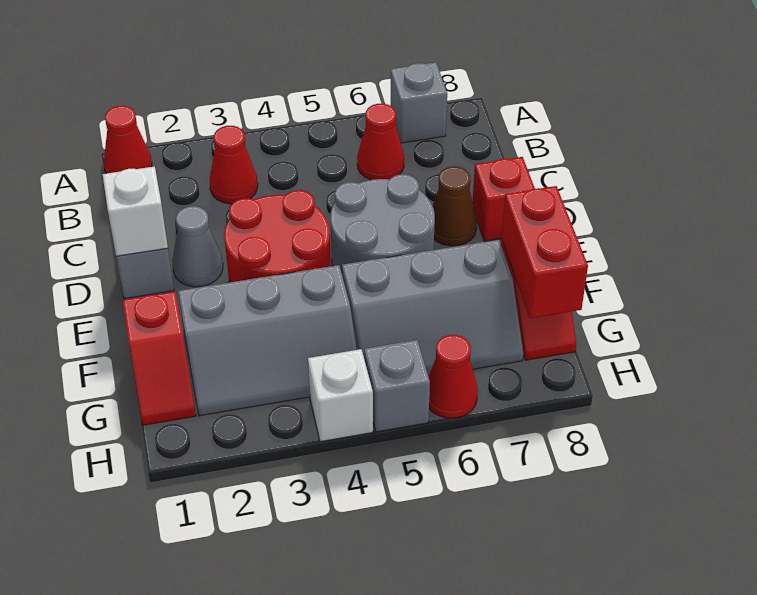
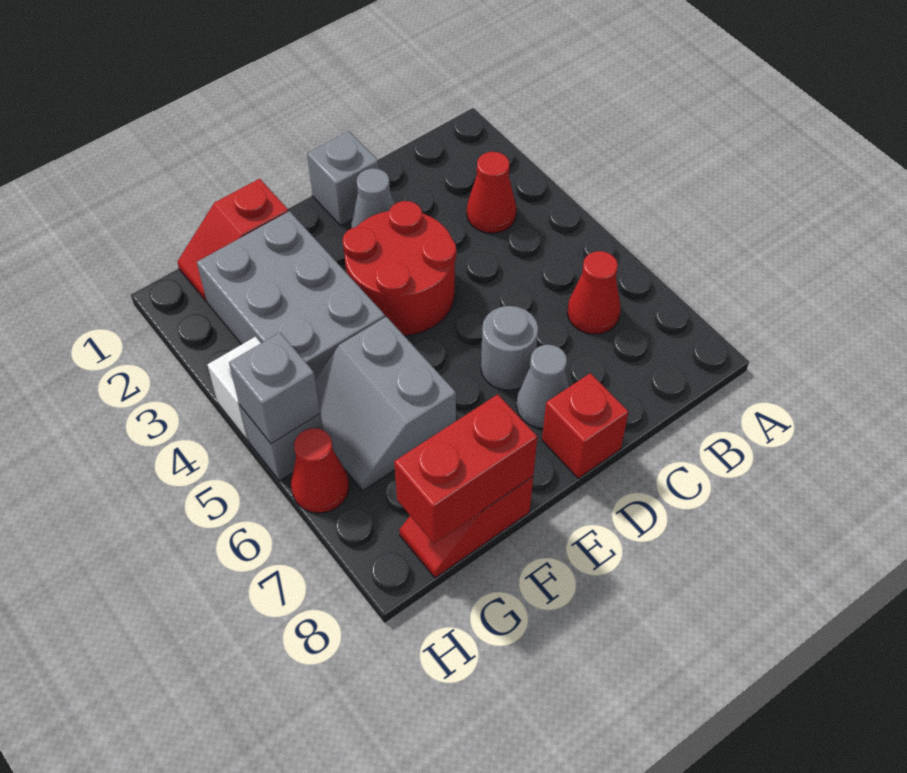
red 1x1 cone [104,106,152,174] -> none
grey 1x1 brick [390,62,447,143] -> grey 1x1 brick moved to [229,333,320,444]
white 1x1 brick [103,166,168,256] -> none
grey 2x2 round brick [330,174,435,273] -> grey 1x1 round brick [481,306,538,390]
brown 1x1 cone [433,166,477,246] -> grey 1x1 cone [517,345,569,428]
grey 2x3 slope [178,265,357,416] -> grey 2x3 brick [197,211,385,379]
grey 2x3 slope [342,240,523,376] -> grey 2x2 slope [315,317,456,491]

